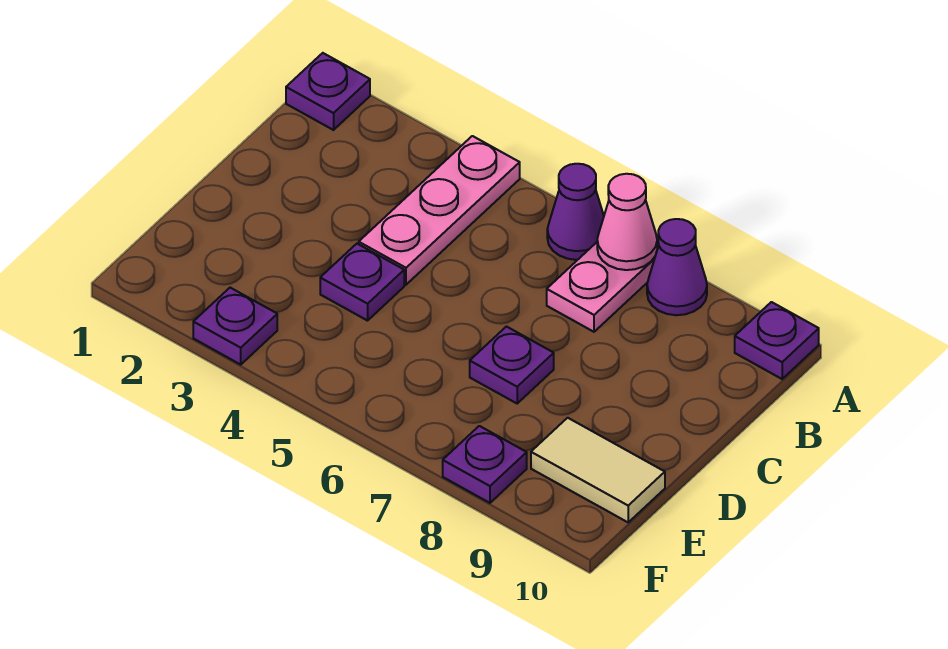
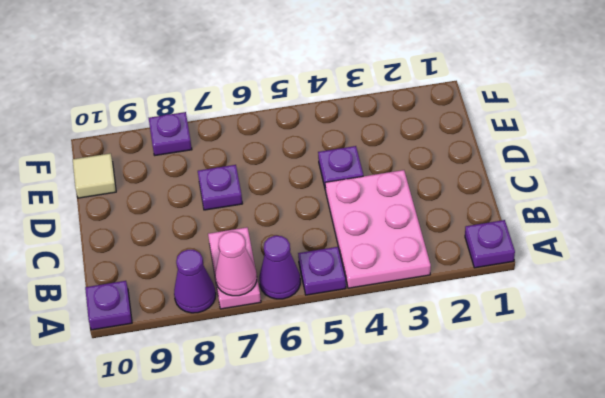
pink 1x3 plate [359,136,520,285] -> pink 2x3 plate [325,170,431,288]
tan 1x2 tile [531,418,665,522] -> tan 1x1 tile [73,153,116,198]
purple 1x1 plate [193,288,277,364] -> purple 1x1 plate moved to [298,247,346,295]

